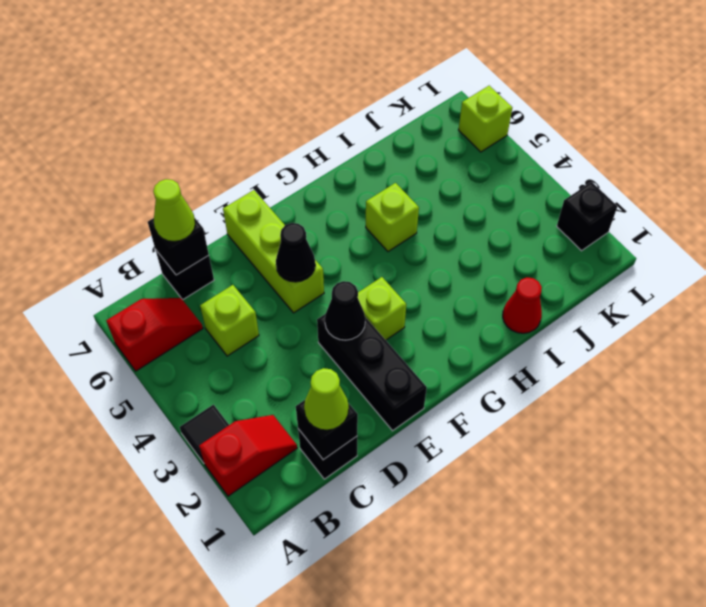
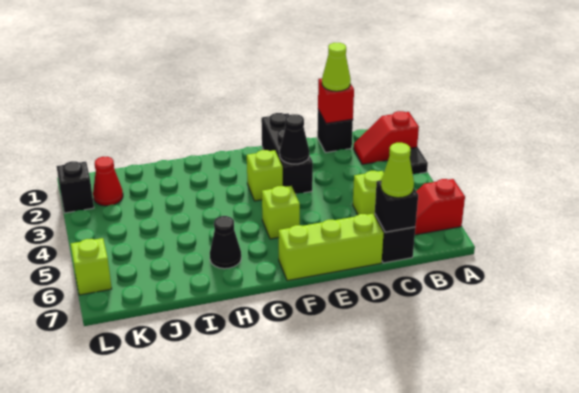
black 1x1 brick [296,400,358,460] -> red 1x1 brick [318,78,354,123]
lime 1x3 brick [223,190,324,313] -> lime 1x3 brick turned to [278,214,384,281]
black 1x1 cone [276,223,315,282] -> black 1x1 cone moved to [210,216,241,269]
lime 1x1 brick [366,183,419,252] -> lime 1x1 brick moved to [262,186,300,239]
red 1x1 cone [503,278,542,333] -> red 1x1 cone moved to [93,157,123,206]

